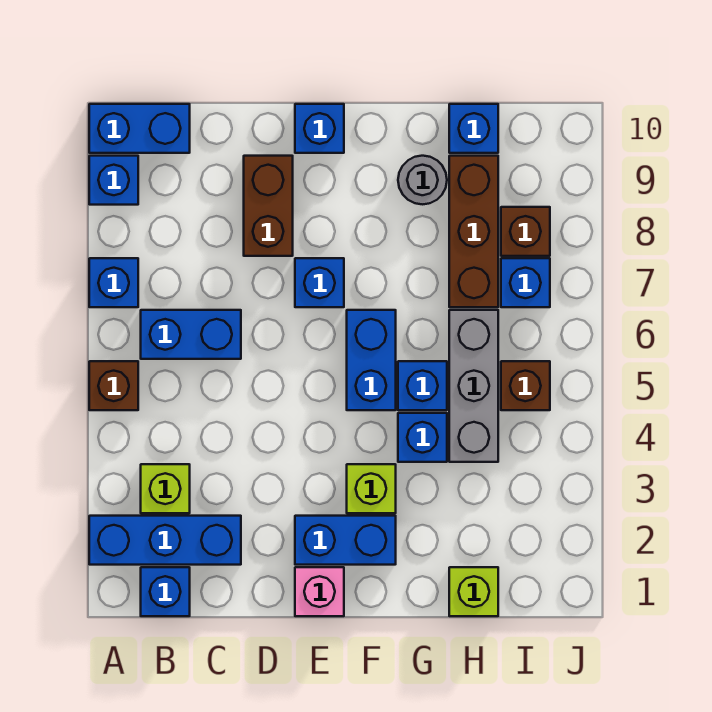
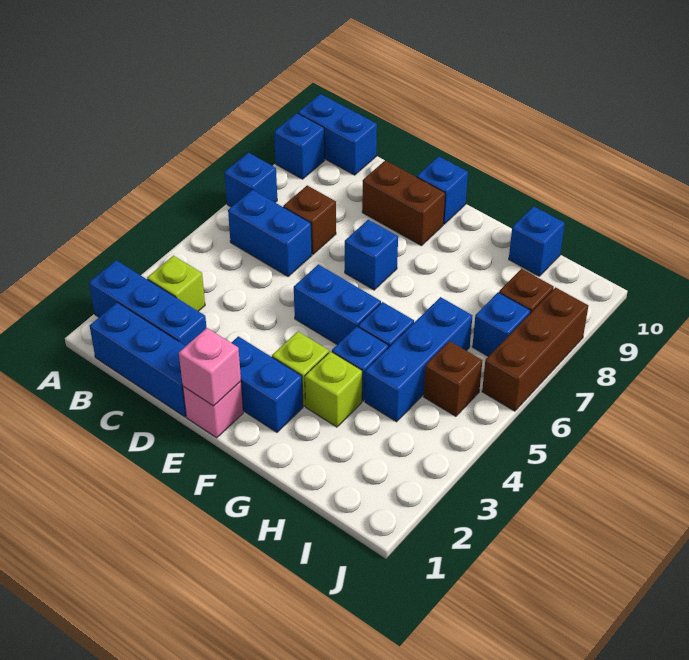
brown 1x1 brick [89,361,138,410] -> brown 1x1 brick moved to [283,185,336,254]
blue 1x1 brick [141,567,190,616] -> blue 1x3 brick [90,302,186,417]
brown 1x2 brick [244,156,293,256] -> brown 1x2 brick turned to [362,161,445,246]
none -> pink 1x1 brick [179,328,241,406]
blue 1x2 brick [347,310,396,410] -> blue 1x2 brick turned to [294,265,381,345]
grey 1x1 round brick [398,156,447,204] -> none
lime 1x1 brick [449,567,498,616] -> lime 1x1 brick moved to [305,351,362,427]
grey 1x3 brick [449,310,498,462] -> blue 1x3 brick [365,297,472,422]
brown 1x3 brick [449,156,498,307] -> brown 1x3 brick moved to [482,287,588,411]

